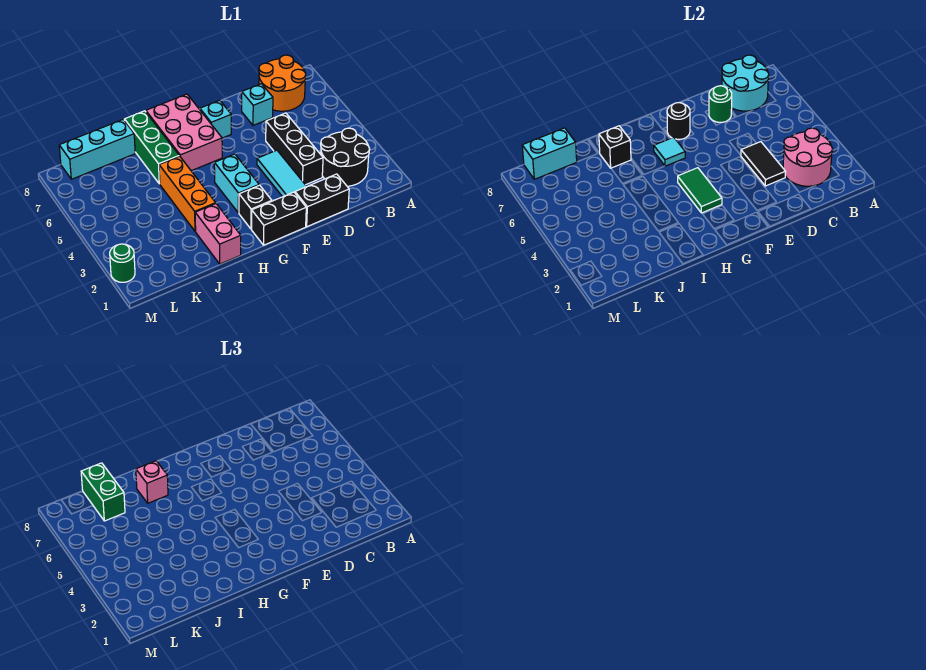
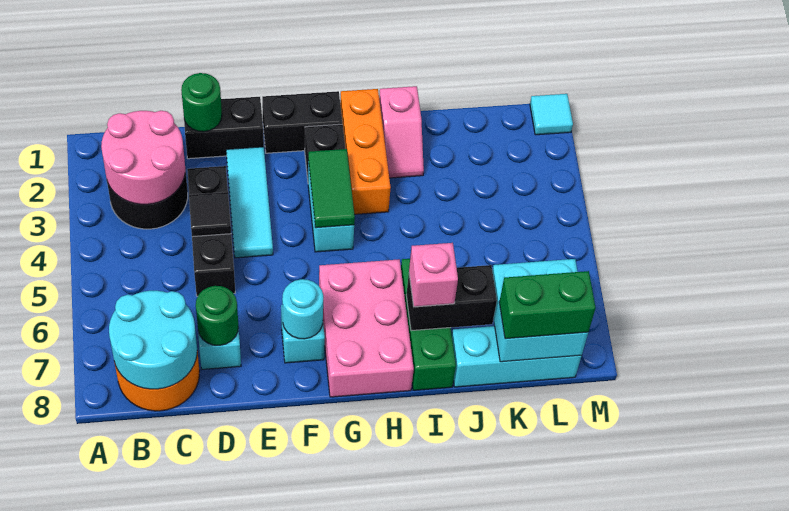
black 1x2 tile [741,142,786,186] -> black 1x1 tile [189,192,231,237]
black 1x1 round brick [667,103,690,140] -> cyan 1x1 round brick [282,279,323,339]
cyan 1x1 tile [654,137,685,166] -> cyan 1x1 tile moved to [530,94,573,135]
pink 1x2 brick [195,204,241,264] -> pink 1x2 slope [379,86,424,178]
orange 1x3 brick [159,156,216,231] -> orange 1x3 brick moved to [340,89,391,214]
black 1x1 brick [599,126,631,168] -> black 1x2 brick [406,265,497,331]
green 1x2 brick [81,463,125,521] -> green 1x2 brick turned to [499,271,596,339]
cyan 1x2 brick [522,128,577,179] -> cyan 2x2 brick [492,259,588,362]
green 1x1 round brick [110,244,135,282] -> green 1x1 round brick moved to [181,73,222,132]

